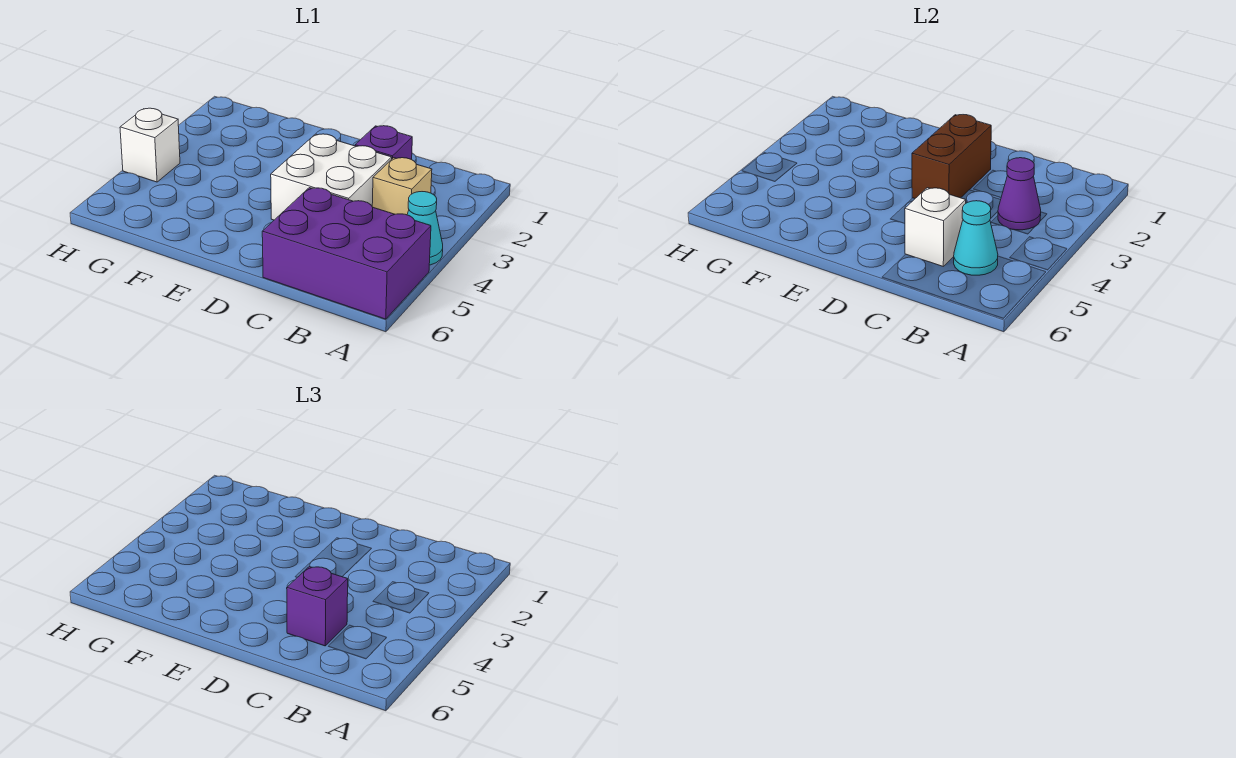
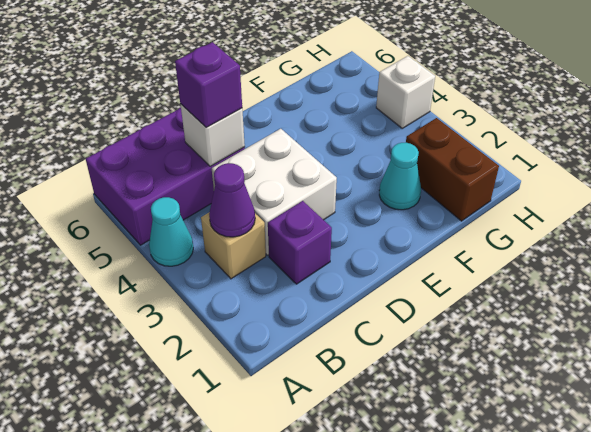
cyan 1x1 cone [954,201,998,275] -> cyan 1x1 cone moved to [379,143,421,210]
brown 1x2 brick [912,115,991,198] -> brown 1x2 brick moved to [406,118,499,221]

